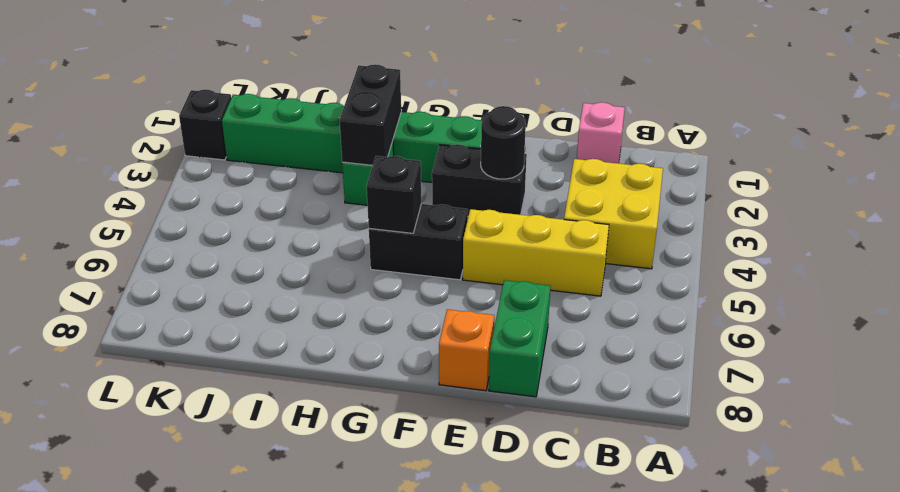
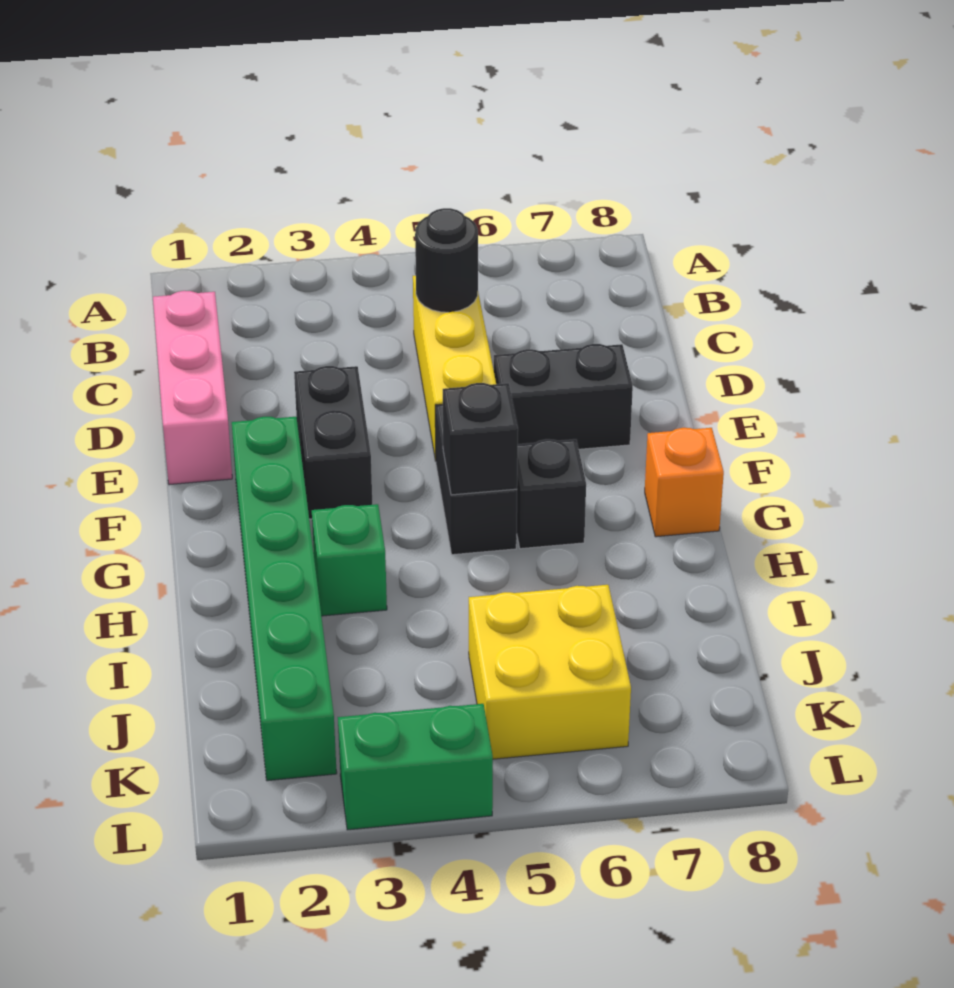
yellow 2x2 brick [564,159,663,269] -> yellow 2x2 brick moved to [469,585,631,759]
pink 1x1 brick [577,102,625,163] -> pink 1x3 brick [153,291,232,485]
green 1x2 brick [489,280,551,397] -> green 1x2 brick moved to [338,704,493,830]
black 1x1 round brick [481,106,526,179] -> black 1x1 round brick moved to [415,208,478,312]
orange 1x1 brick [439,309,494,391] -> orange 1x1 brick moved to [645,428,724,537]
black 1x2 brick [340,64,401,166] -> black 1x2 brick moved to [494,344,633,449]
black 1x1 brick [179,89,231,160] -> black 1x1 brick moved to [517,439,586,549]

